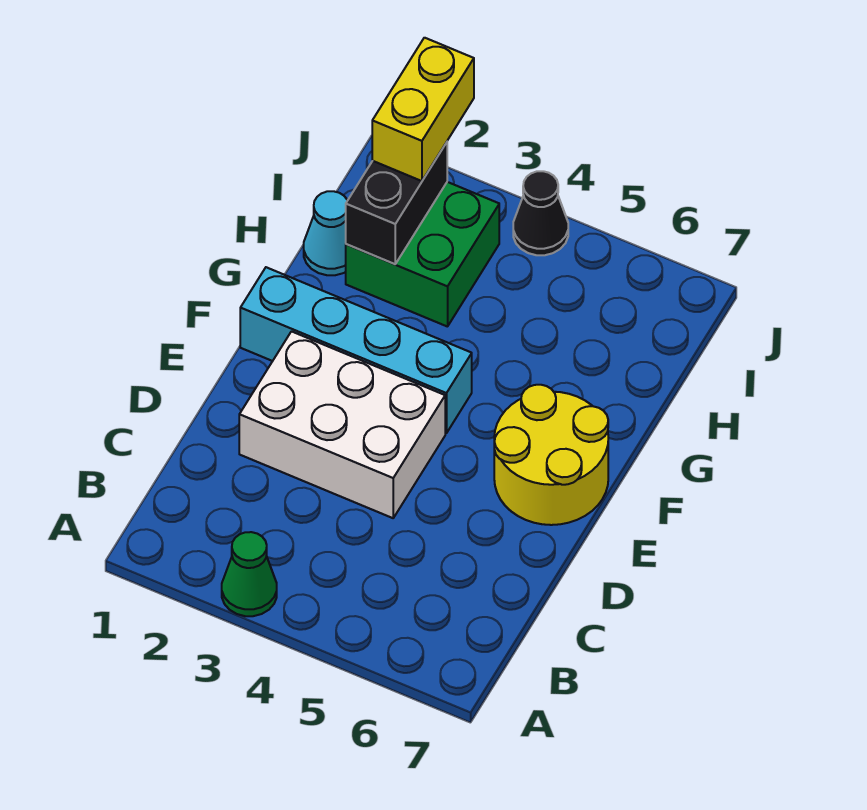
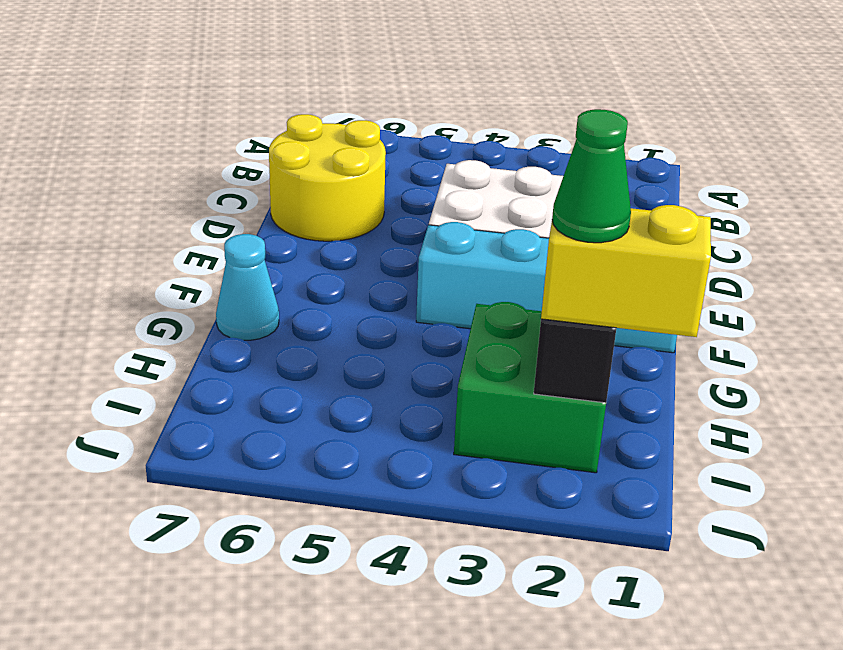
green 1x1 cone [222,532,277,616] -> green 1x1 cone moved to [552,109,631,243]
yellow 2x2 round brick [494,385,608,525] -> yellow 2x2 round brick moved to [269,114,386,241]
cyan 1x1 cone [304,191,347,275] -> cyan 1x1 cone moved to [216,234,279,340]
yellow 1x2 brick [372,38,474,181] -> yellow 1x2 brick turned to [541,205,711,337]
black 1x1 cone [513,171,568,255] -> none

